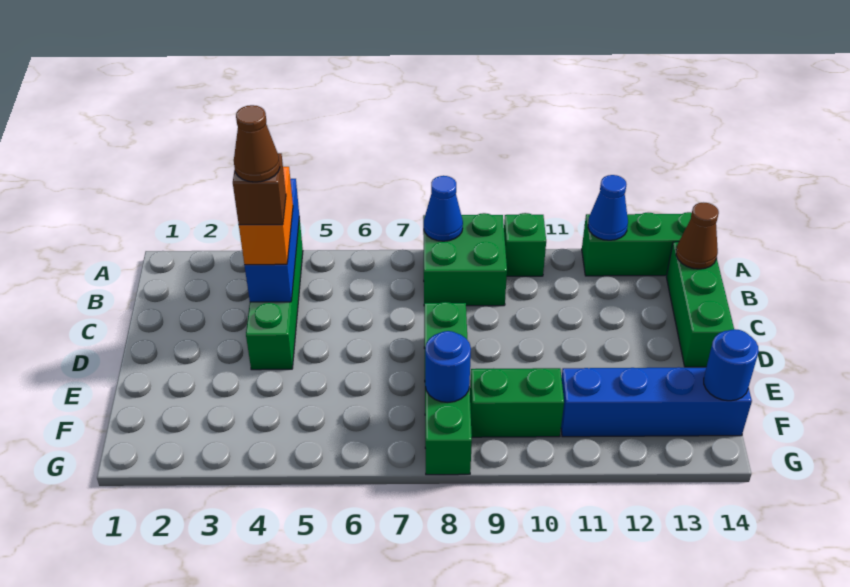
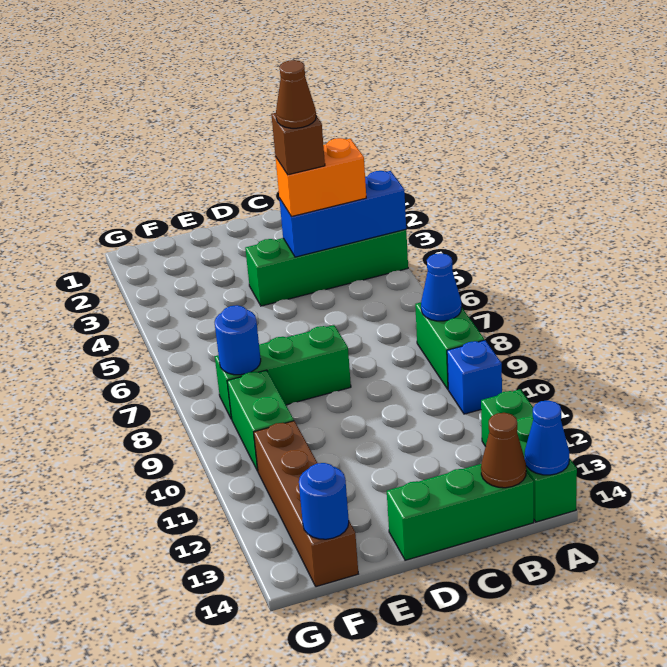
green 2x2 brick [423,213,507,306] -> green 1x2 brick [415,302,484,389]
green 1x1 brick [504,213,546,276] -> blue 1x1 brick [447,340,502,414]
blue 1x1 cone [588,175,628,240] -> blue 1x1 cone moved to [525,400,569,475]
green 1x4 brick [424,302,472,475] -> green 1x3 brick [215,325,351,419]
blue 1x4 brick [561,367,752,437] -> brown 1x4 brick [254,421,358,587]

